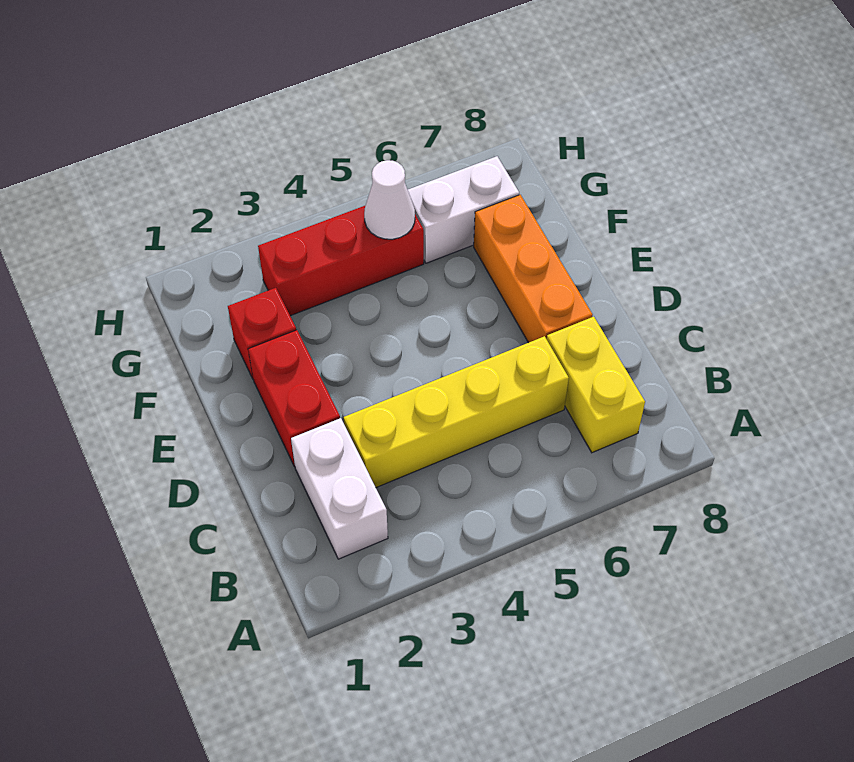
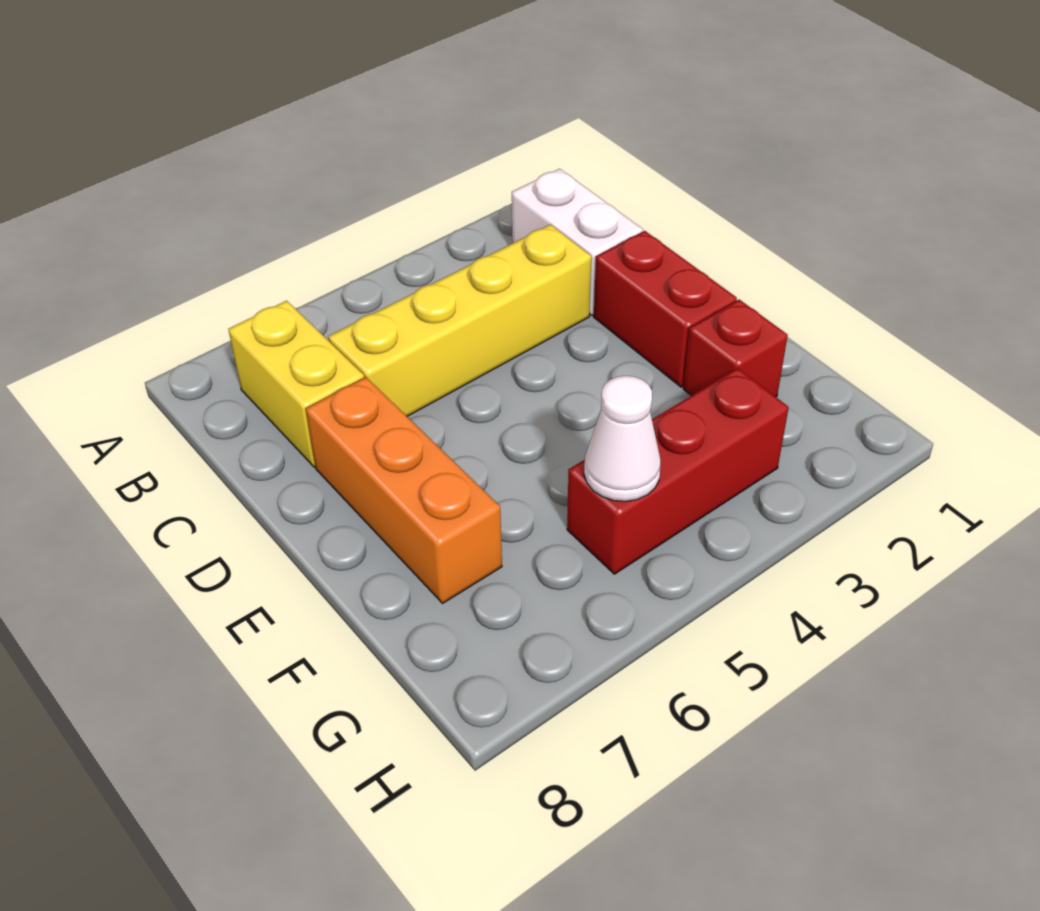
white 1x2 brick [408,156,519,263] -> none

